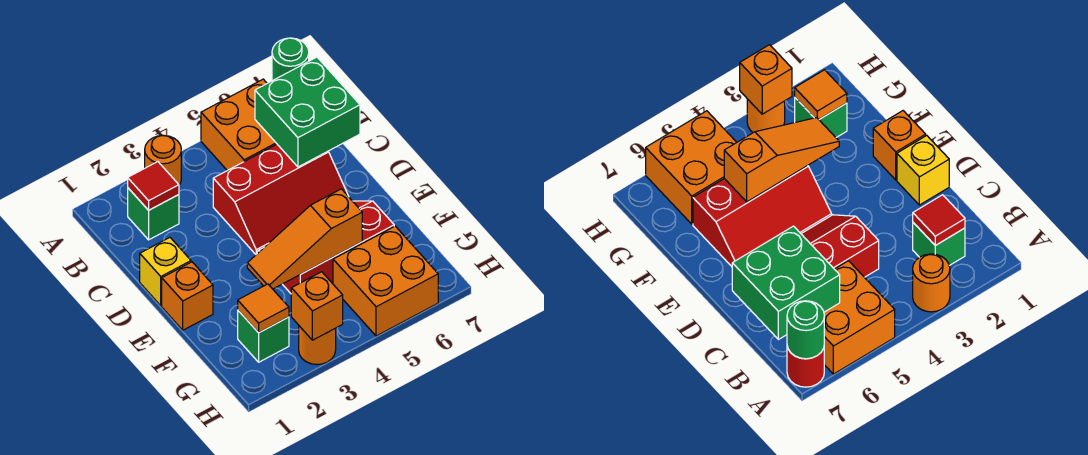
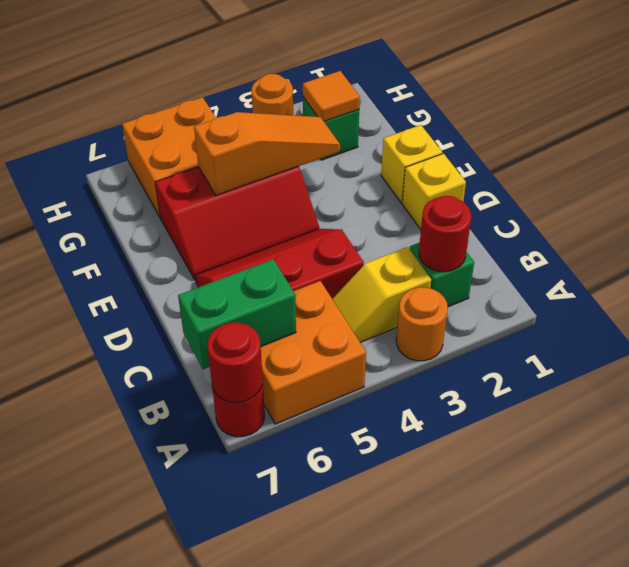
green 1x1 round brick [272,38,309,81] -> red 1x1 round brick [207,323,263,402]
red 1x1 tile [128,162,179,210] -> red 1x1 round brick [419,196,471,272]
none -> yellow 1x2 slope [333,247,431,342]
green 2x2 brick [255,57,360,167] -> green 1x2 brick [178,259,296,369]
orange 1x1 brick [162,262,213,330] -> yellow 1x1 brick [381,125,442,203]
orange 1x1 brick [291,272,343,340] -> none

